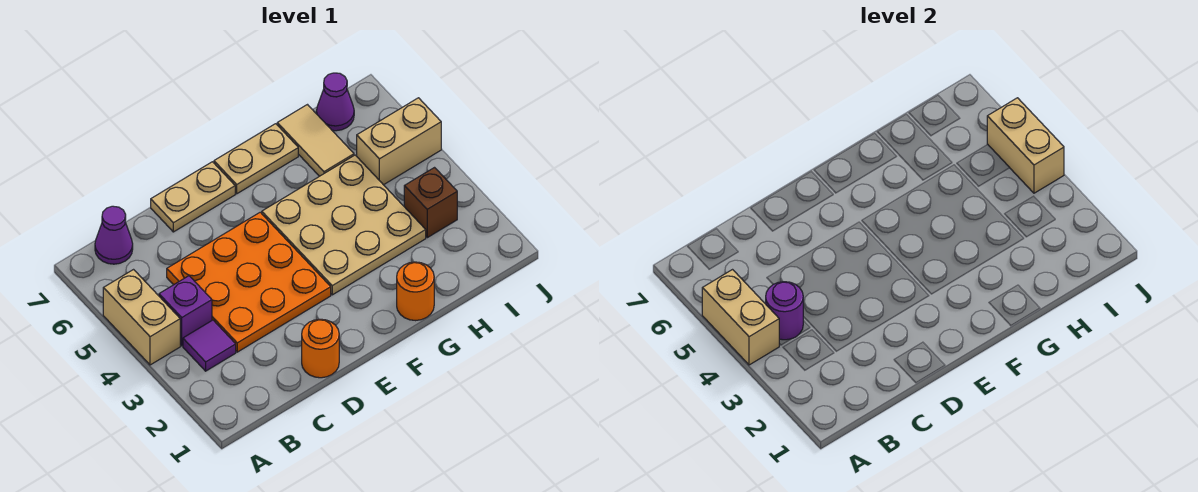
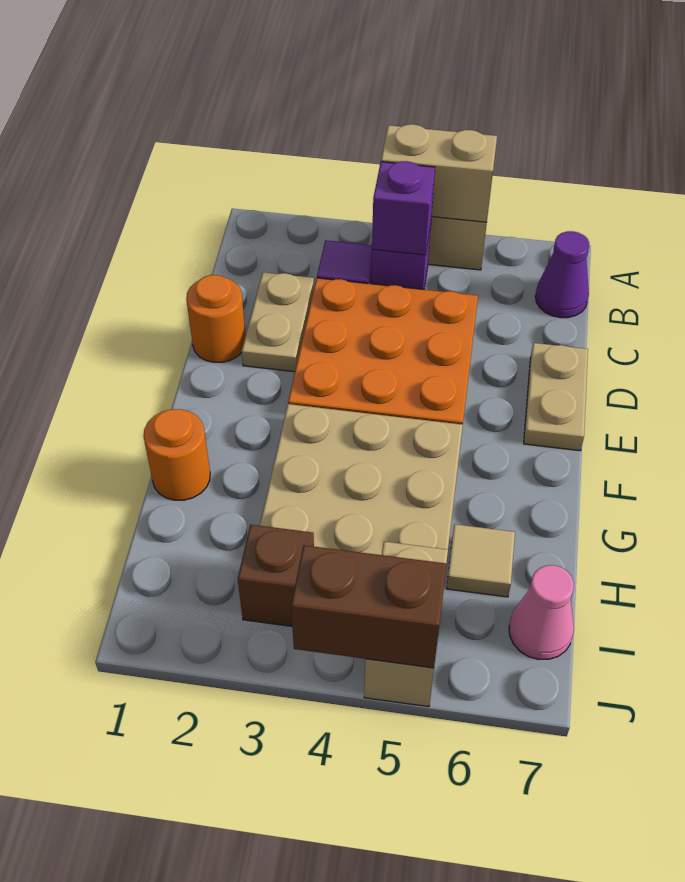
purple 1x1 round brick [766,282,803,340] -> purple 1x1 brick [372,161,435,255]
tan 1x2 plate [214,124,298,194] -> tan 1x2 plate moved to [242,272,314,372]
tan 1x2 tile [277,105,354,176] -> tan 1x1 tile [446,524,515,597]
purple 1x1 cone [316,73,354,131] -> pink 1x1 cone [509,565,574,659]
tan 1x2 brick [987,98,1064,193] -> brown 1x2 brick [291,545,447,668]

